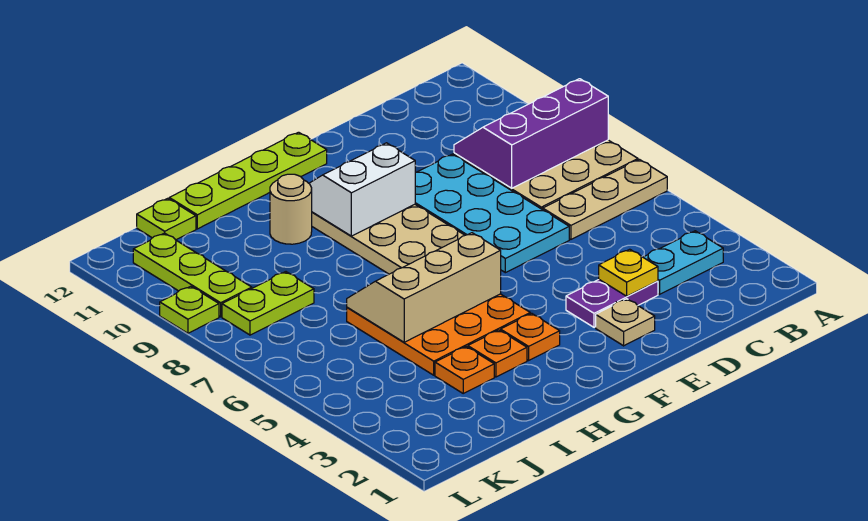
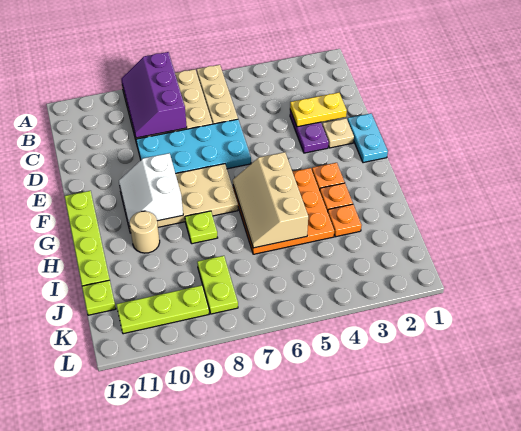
cyan 1x2 plate [643,231,723,294] -> cyan 1x2 plate moved to [347,113,388,163]
yellow 1x1 plate [599,249,658,296] -> yellow 1x2 plate [290,93,347,127]
lime 1x1 plate [160,286,219,333] -> lime 1x1 plate moved to [185,211,218,244]

